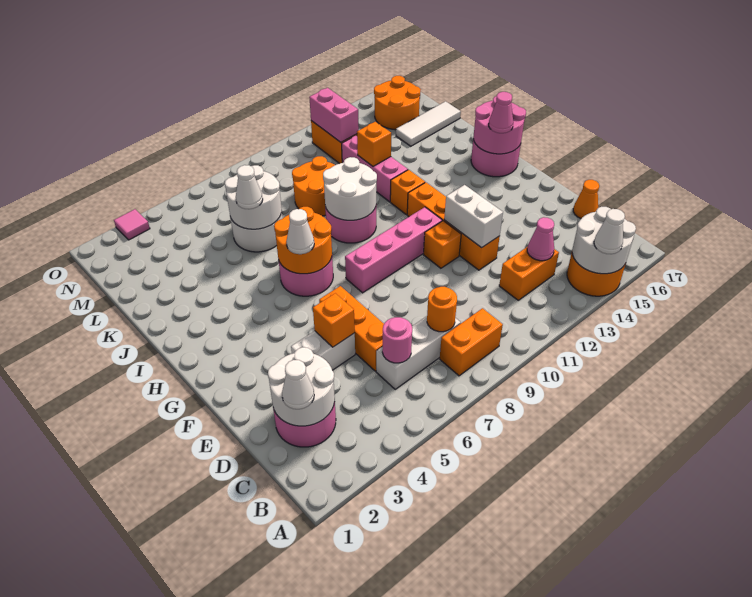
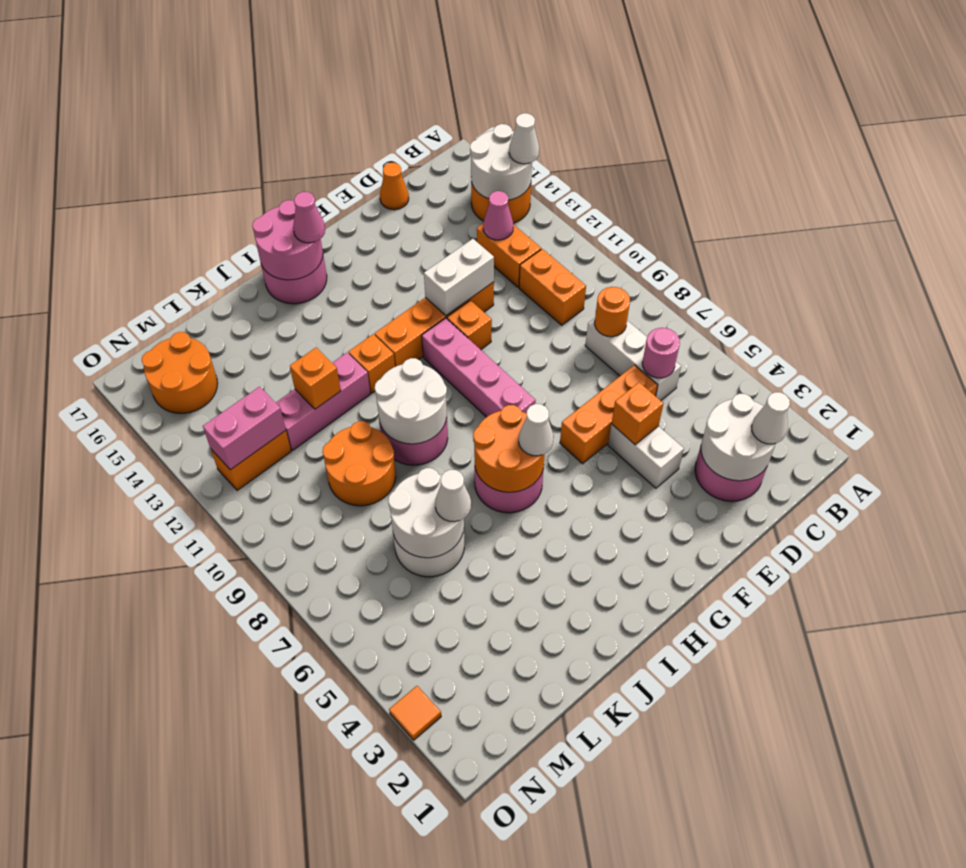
orange 1x2 brick [440,308,503,376] -> orange 1x2 brick moved to [519,249,586,325]
white 1x3 tile [396,101,461,146] -> none
pink 1x1 tile [114,209,150,240] -> orange 1x1 tile [389,686,441,740]

